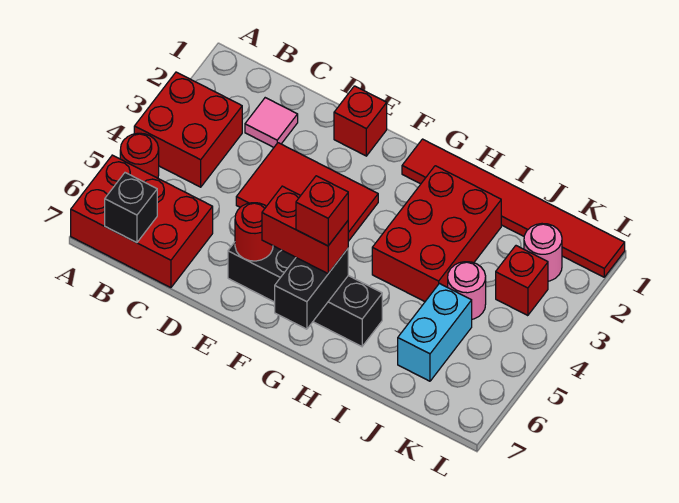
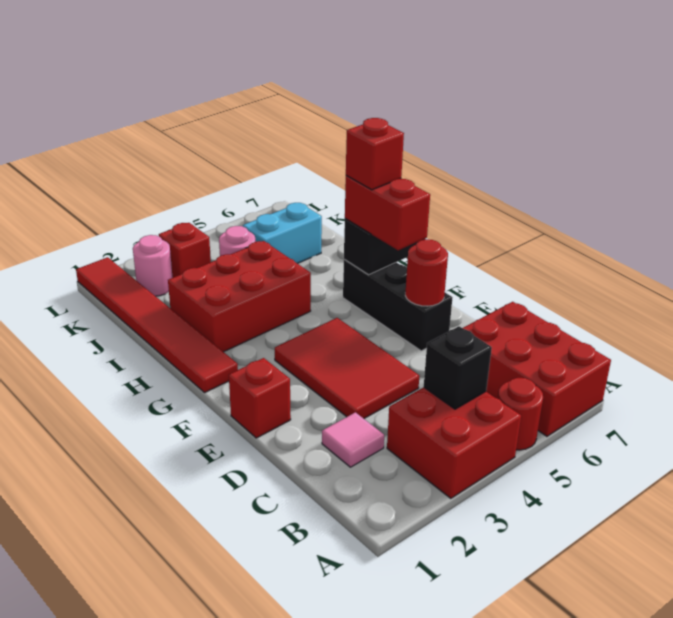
black 1x1 brick [105,173,157,243] -> black 1x1 brick moved to [424,326,492,409]
black 1x4 brick [228,242,382,346] -> black 1x3 brick [343,260,453,351]

